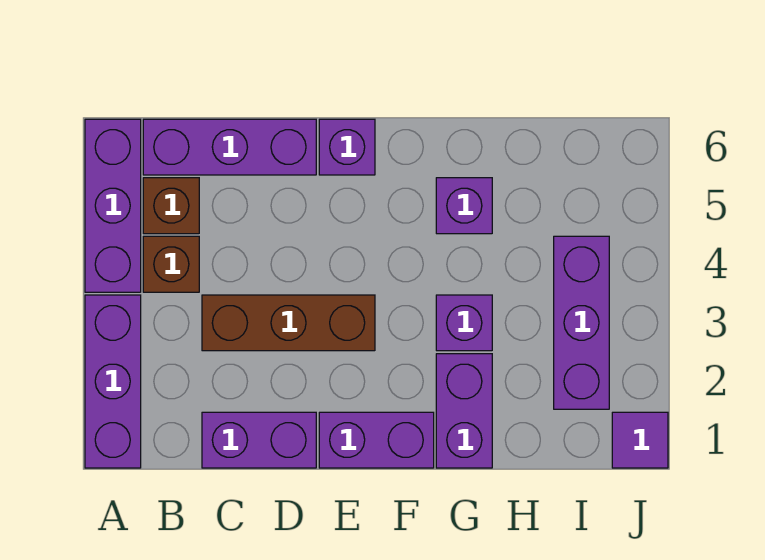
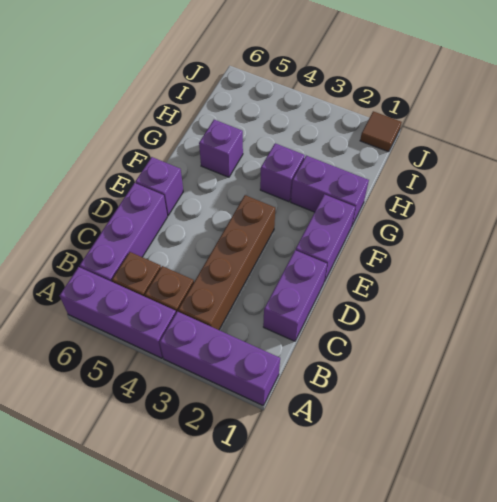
brown 1x3 brick [202,295,375,351] -> brown 1x4 brick [178,195,275,330]
purple 1x3 brick [554,236,609,409] -> none
purple 1x1 tile [612,412,668,468] -> brown 1x1 tile [360,111,402,152]

